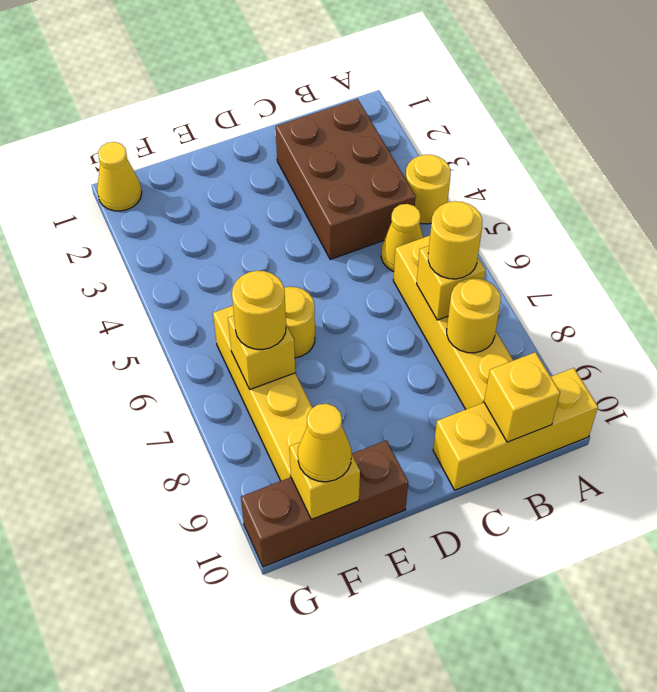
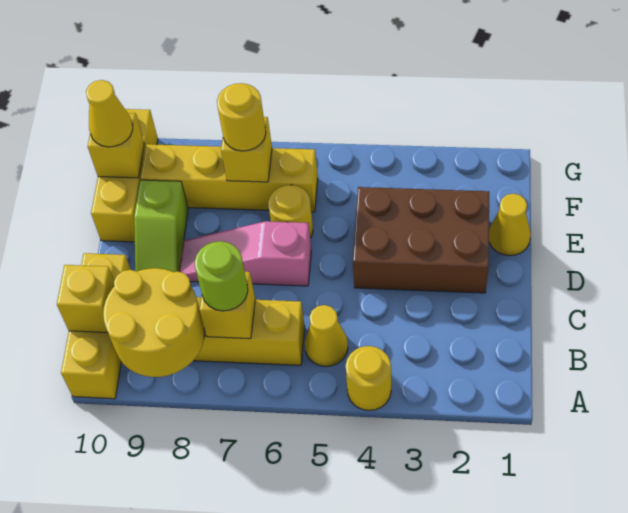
brown 2x3 brick [276,99,416,259] -> brown 2x3 brick moved to [353,187,489,293]
yellow 1x1 round brick [428,201,482,279] -> lime 1x1 round brick [195,241,248,311]
yellow 1x1 round brick [447,278,501,353] -> yellow 2x2 round brick [103,268,205,377]
none -> pink 1x3 slope [179,221,311,286]
none -> lime 1x2 slope [134,180,188,272]
brown 1x3 brick [241,440,408,567] -> yellow 1x3 brick [91,109,158,242]
yellow 1x1 cone [97,142,142,211] -> yellow 1x1 cone moved to [489,194,531,256]

